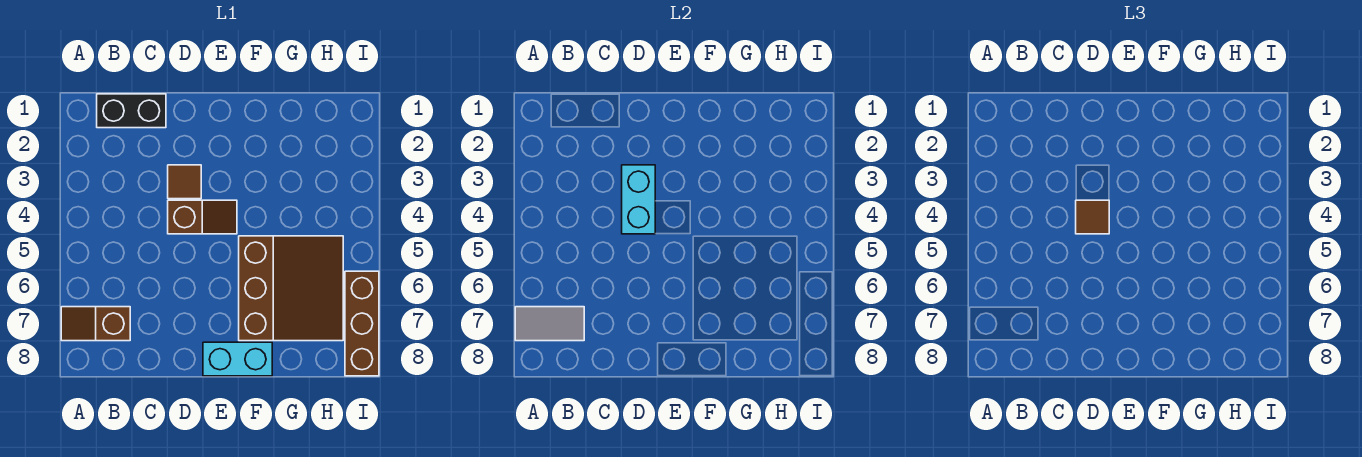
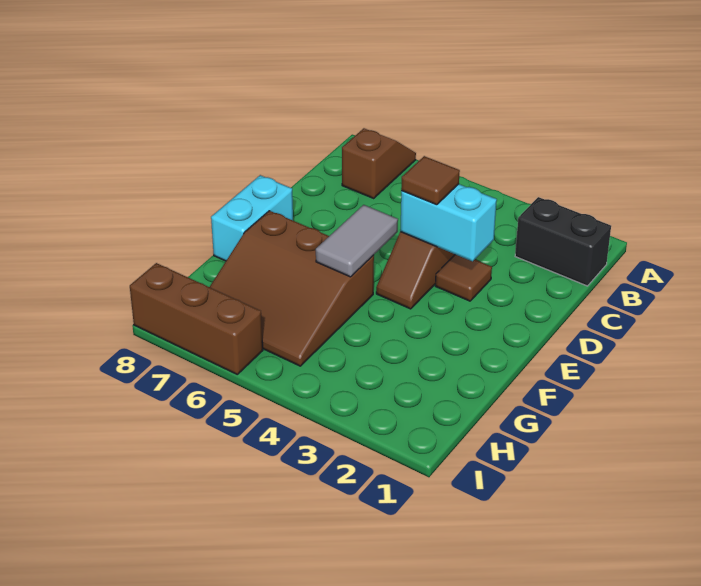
grey 1x2 tile [515,307,584,341] -> grey 1x2 tile moved to [316,205,398,277]
black 1x2 brick [97,94,166,128] -> black 1x2 brick turned to [515,197,611,286]

